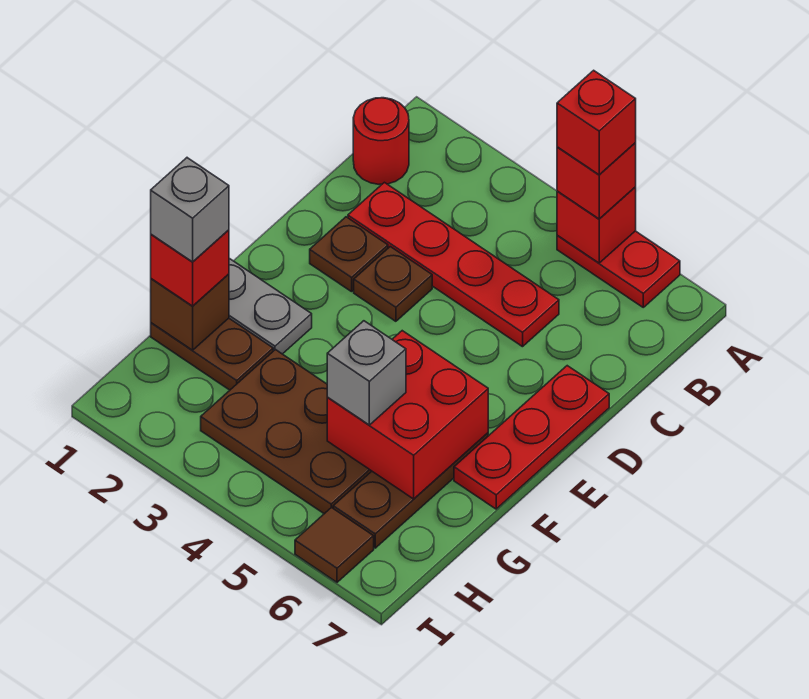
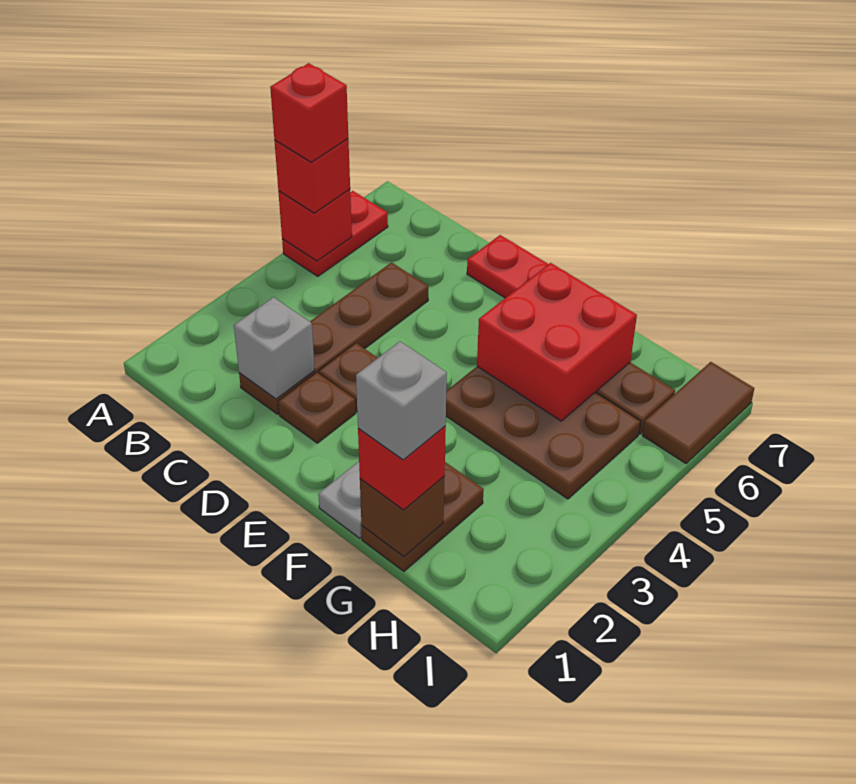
red 1x1 round brick [353,98,409,184] -> none
red 1x4 plate [348,182,559,347] -> brown 1x4 plate [239,263,428,414]
brown 2x3 plate [201,350,371,514] -> brown 2x3 plate turned to [446,366,641,499]
grey 1x1 brick [327,321,406,425] -> grey 1x1 brick moved to [234,297,315,399]
brown 1x1 tile [295,507,374,582] -> brown 1x2 tile [642,362,754,463]

